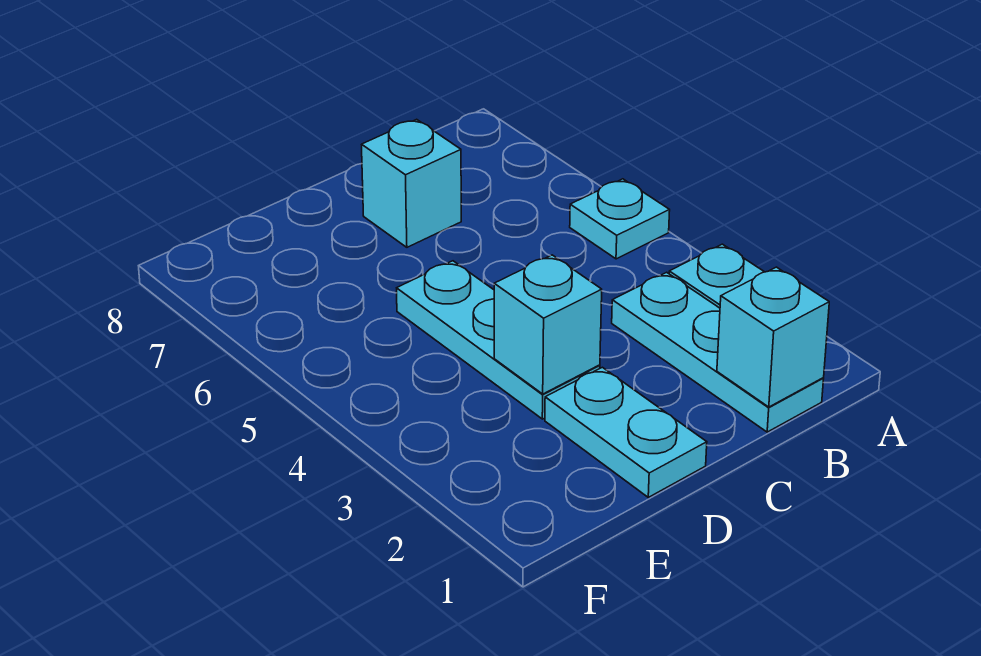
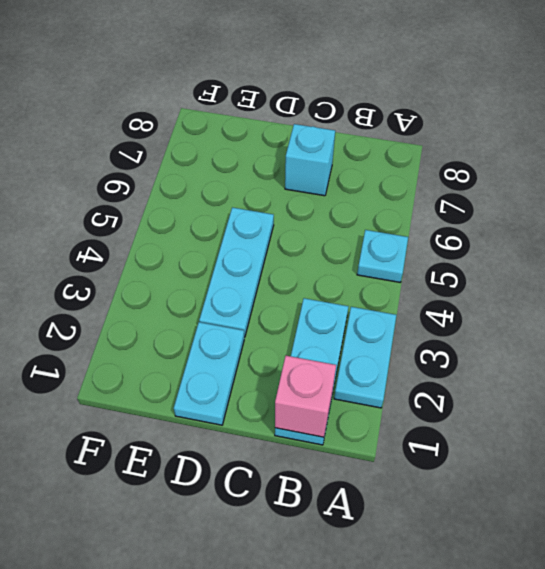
cyan 1x1 brick [717,267,829,407] -> pink 1x1 brick [275,356,336,437]
cyan 1x1 brick [494,255,602,394] -> none

